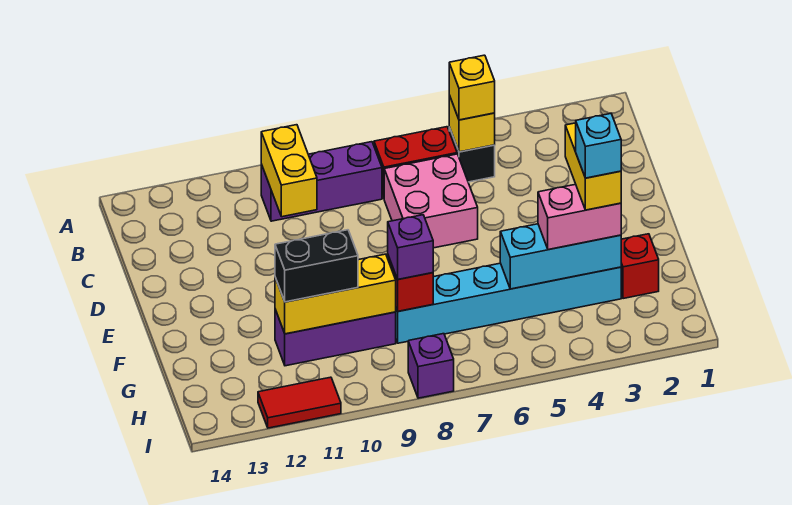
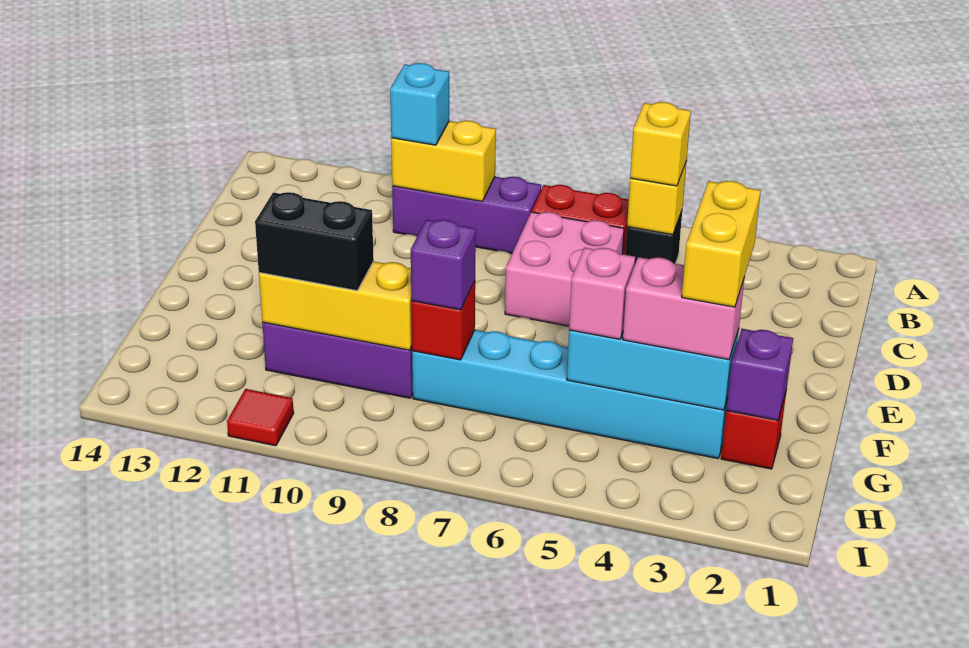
yellow 1x2 brick [261,125,317,217] -> yellow 1x2 brick turned to [391,121,496,201]
cyan 1x1 brick [576,114,621,178] -> cyan 1x1 brick moved to [390,63,449,145]
none -> pink 1x1 brick [569,248,635,339]
purple 1x1 brick [408,334,454,398] -> purple 1x1 brick moved to [726,329,793,420]
red 1x2 tile [258,377,341,428] -> red 1x1 tile [227,389,294,446]

